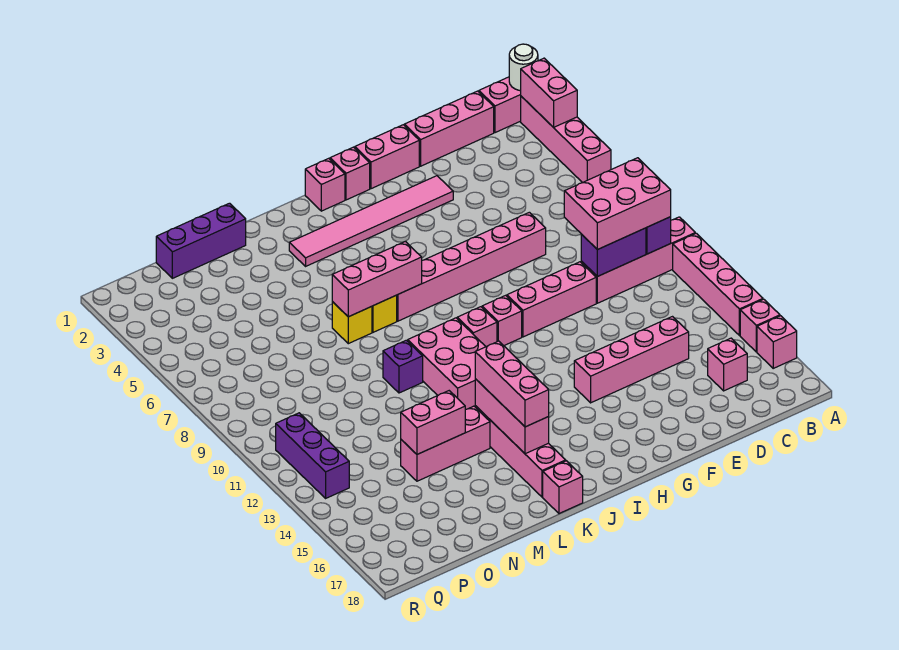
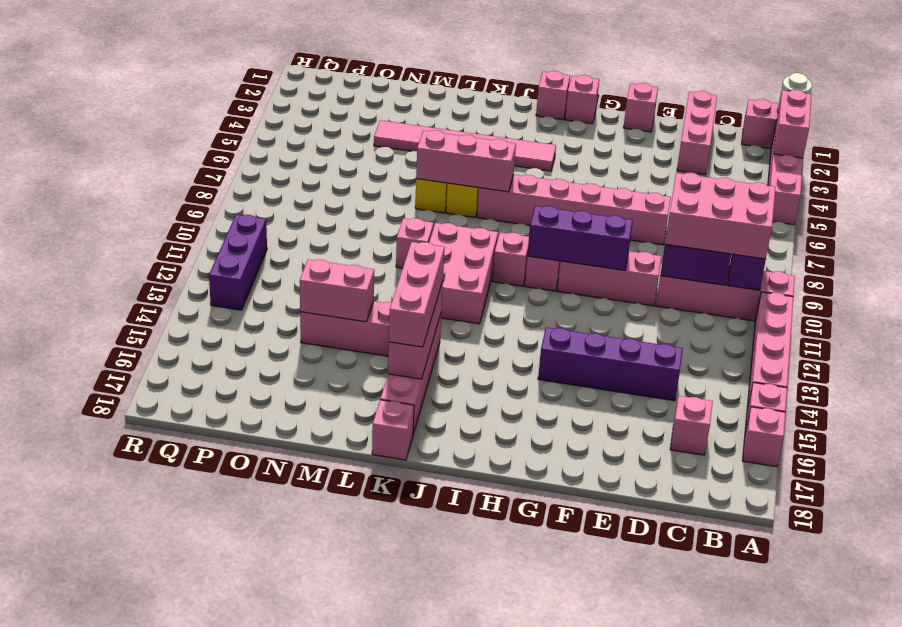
pink 1x3 brick [404,91,494,166] -> pink 1x3 brick turned to [677,91,717,175]
pink 1x4 brick [574,317,689,403] -> purple 1x4 brick [538,327,683,401]
pink 1x2 brick [355,125,419,189] -> pink 1x1 brick [624,83,658,132]
pink 1x6 tile [289,176,453,266] -> pink 1x6 tile moved to [374,120,556,171]
purple 1x1 brick [383,340,423,393] -> pink 1x1 brick [396,218,434,268]
purple 1x3 brick [156,203,246,278] -> purple 1x3 brick moved to [528,206,633,270]

